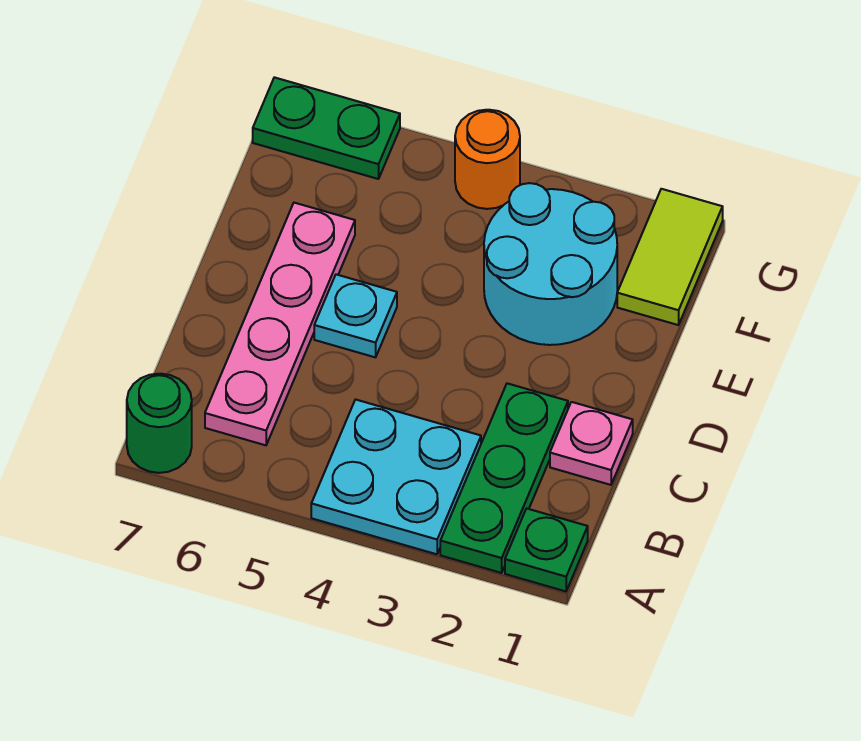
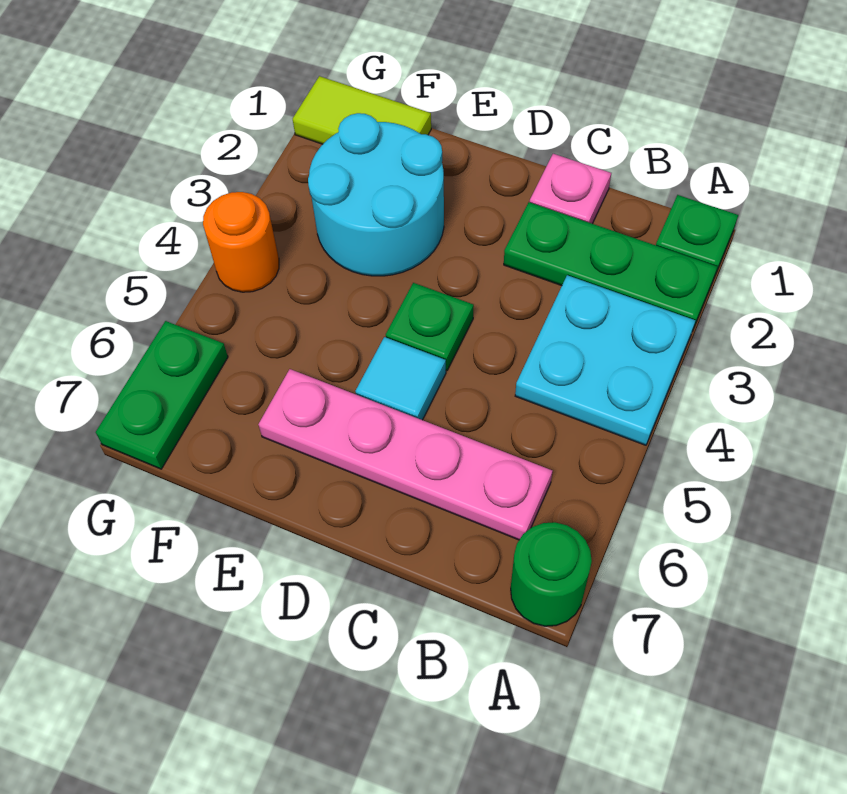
none -> green 1x1 plate [386,283,474,371]
cyan 1x1 plate [314,274,397,357] -> cyan 1x1 tile [355,337,446,420]

